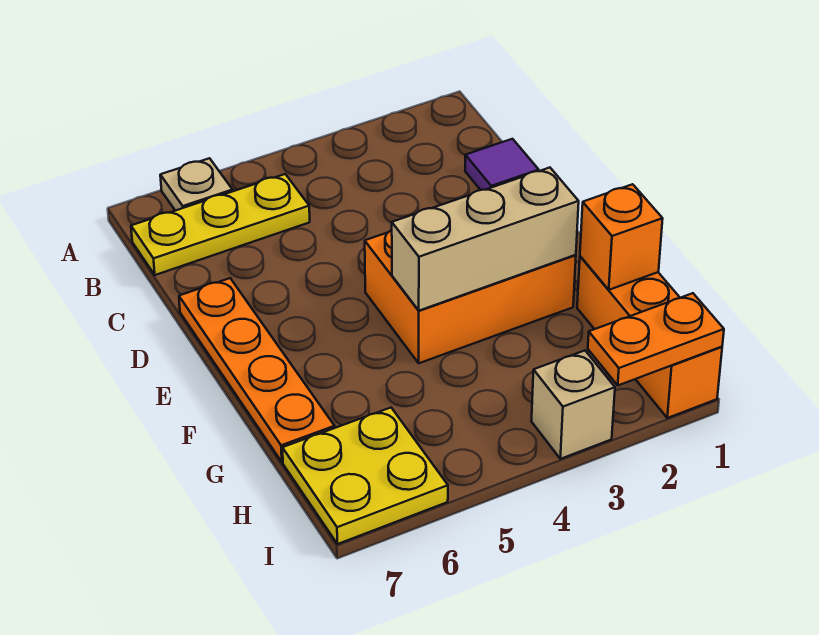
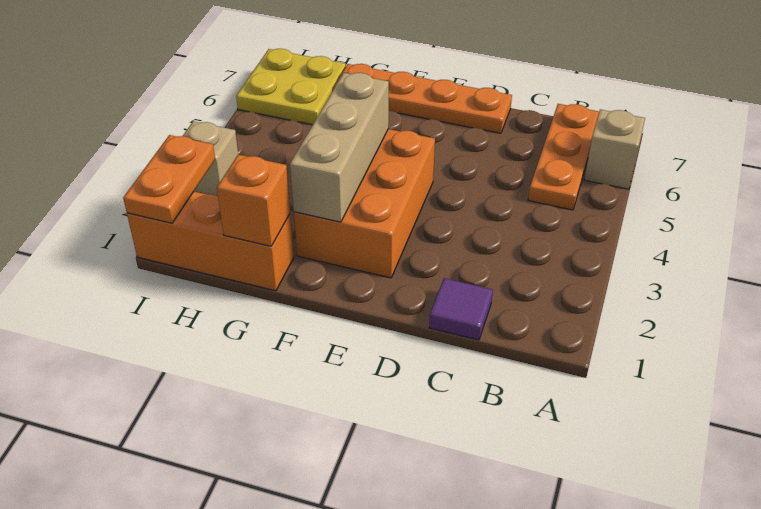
tan 1x1 plate [160,158,233,211] -> tan 1x1 brick [584,109,645,189]
yellow 1x3 plate [131,174,310,275] -> orange 1x3 plate [528,104,599,210]

